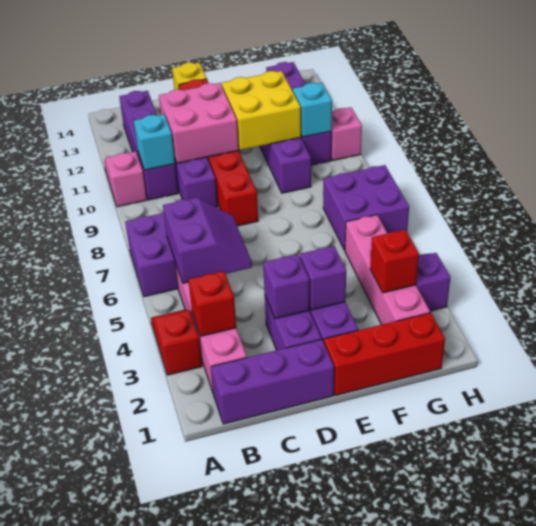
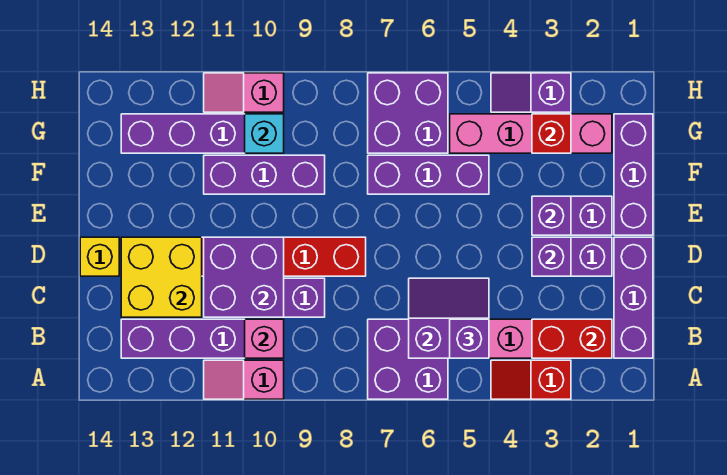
red 1x1 brick [188,271,236,336] -> red 1x2 brick [532,319,612,358]
none -> purple 1x1 brick [450,319,489,358]
cyan 1x1 brick [134,114,175,170] -> pink 1x1 brick [245,319,284,358]
pink 2x2 brick [159,83,239,163] -> purple 2x2 brick [204,237,284,317]
red 1x3 brick [324,313,445,395] -> purple 1x3 brick [614,114,653,235]
yellow 2x2 brick [222,71,301,150] -> yellow 2x2 brick moved to [121,237,202,317]
none -> purple 1x3 brick [368,155,489,194]

